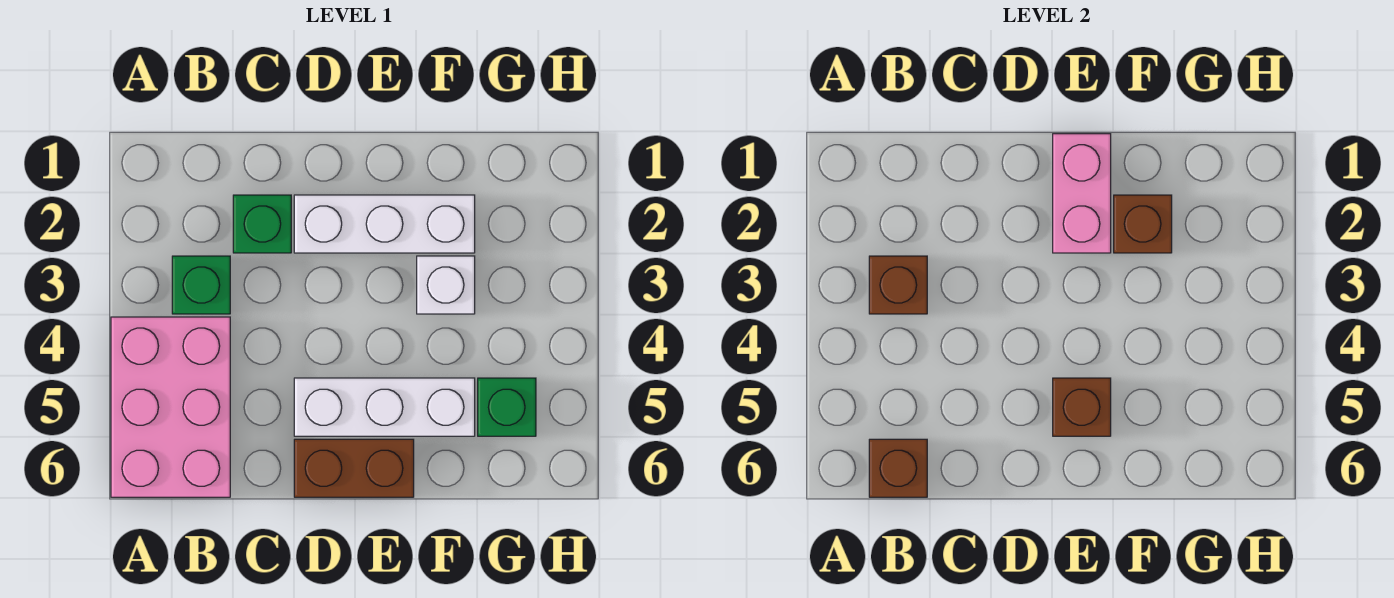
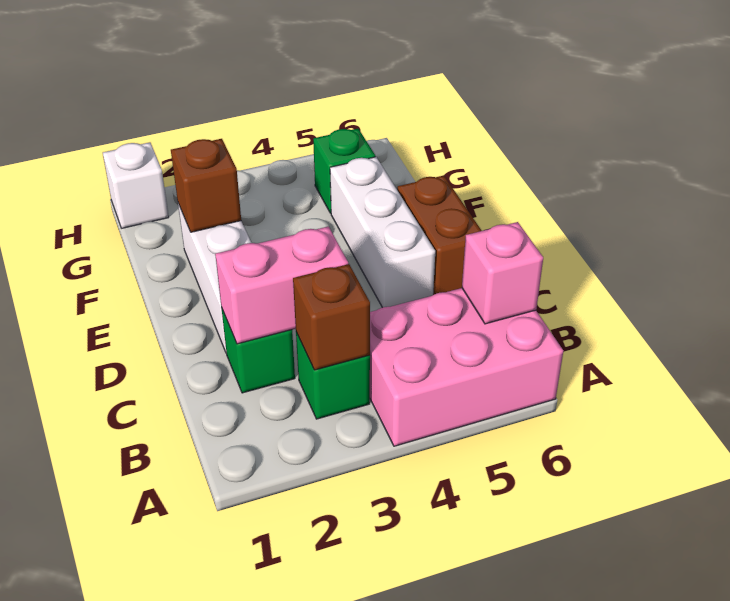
brown 1x1 brick [869,439,927,497] -> pink 1x1 brick [462,222,543,324]
pink 1x2 brick [1053,134,1111,253] -> pink 1x2 brick moved to [215,227,348,344]
brown 1x1 brick [1053,378,1111,436] -> none
white 1x1 brick [417,256,475,314] -> white 1x1 brick moved to [103,142,169,228]

